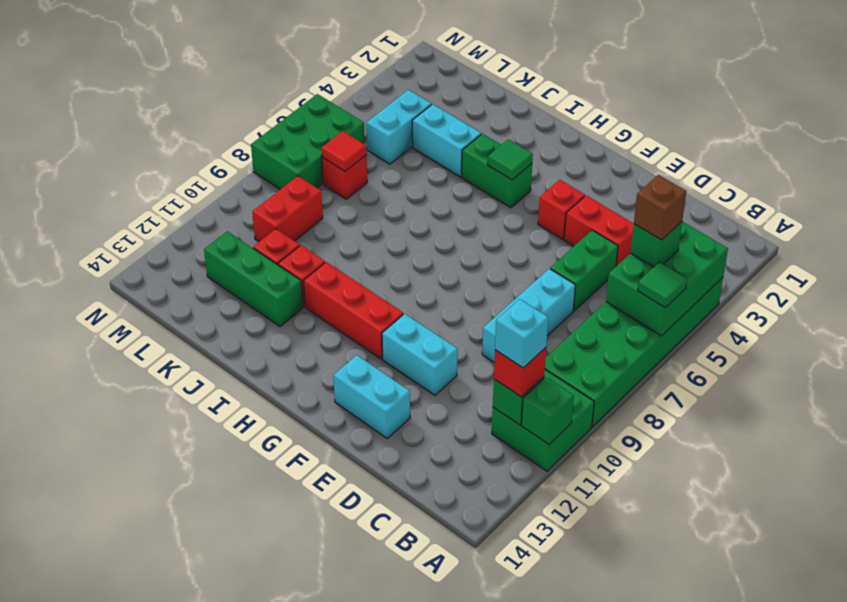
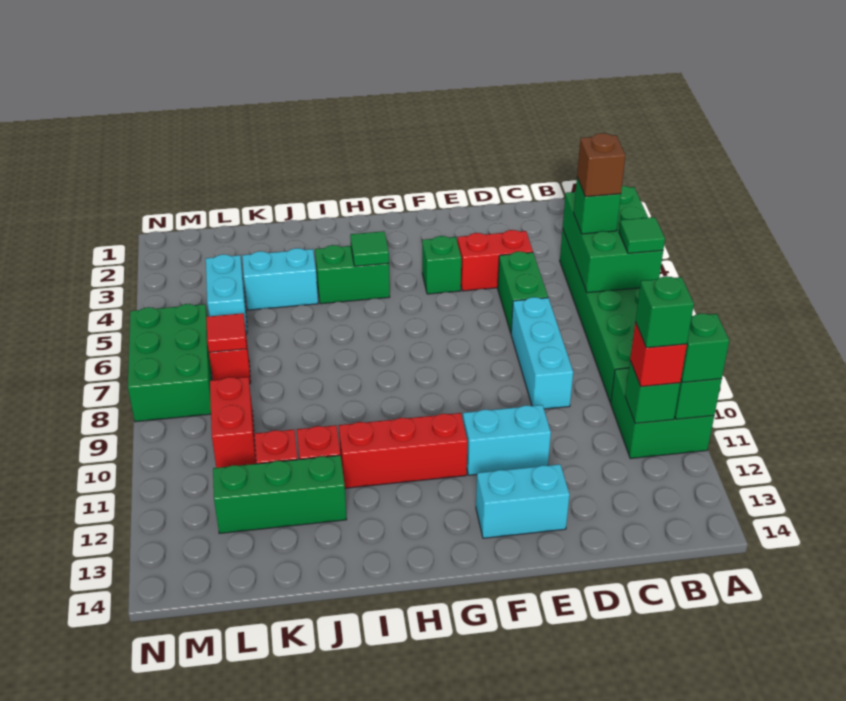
none -> green 1x1 brick [681,313,729,382]
cyan 1x1 brick [495,299,548,368] -> green 1x1 brick [636,276,694,348]
red 1x1 brick [538,180,585,240] -> green 1x1 brick [422,236,461,294]

